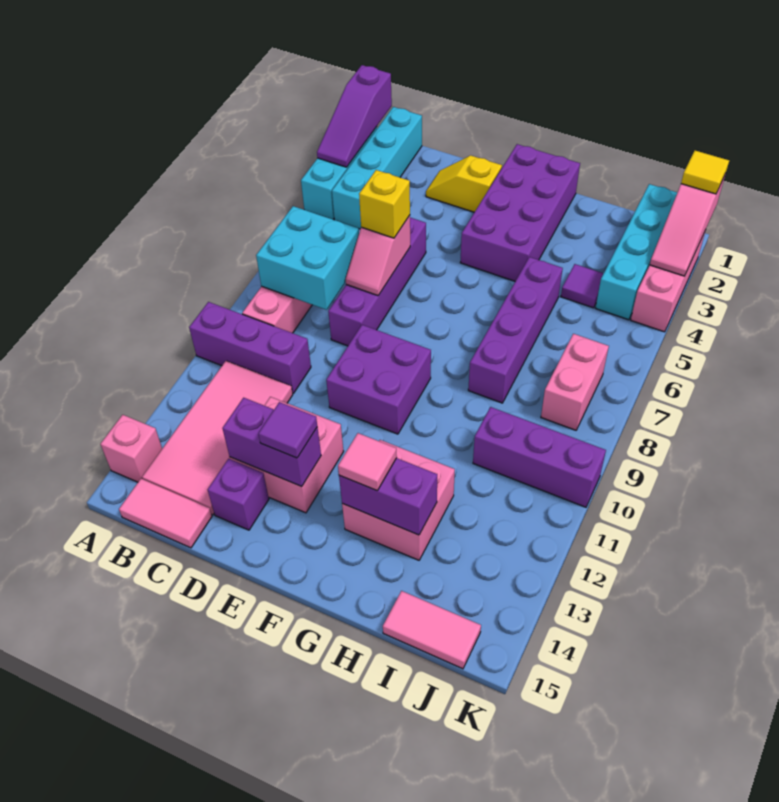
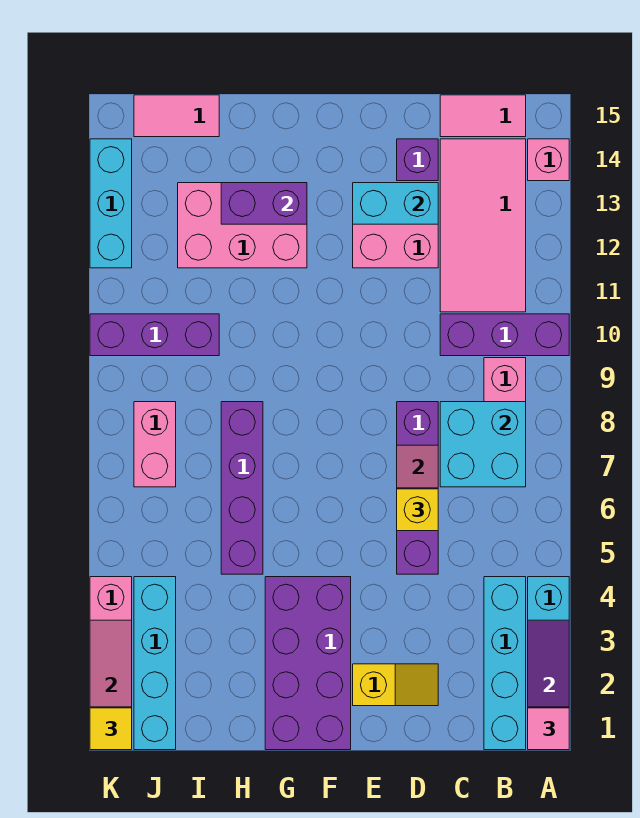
purple 1x2 brick [222,398,321,487] -> cyan 1x2 brick [353,183,438,224]
purple 2x2 brick [326,325,431,434] -> none
purple 1x1 tile [258,402,317,458] -> none
pink 2x2 brick [342,440,455,560] -> pink 2x3 brick [178,183,307,268]
pink 1x1 tile [338,433,397,491] -> pink 1x1 tile moved to [528,708,569,750]
purple 1x1 tile [561,264,603,308] -> none
none -> cyan 1x3 brick [90,139,132,268]

